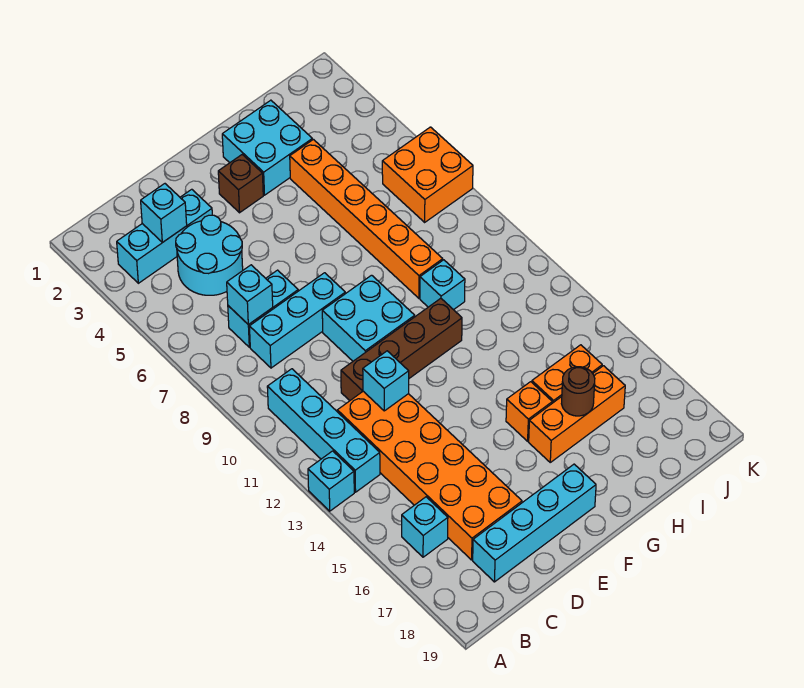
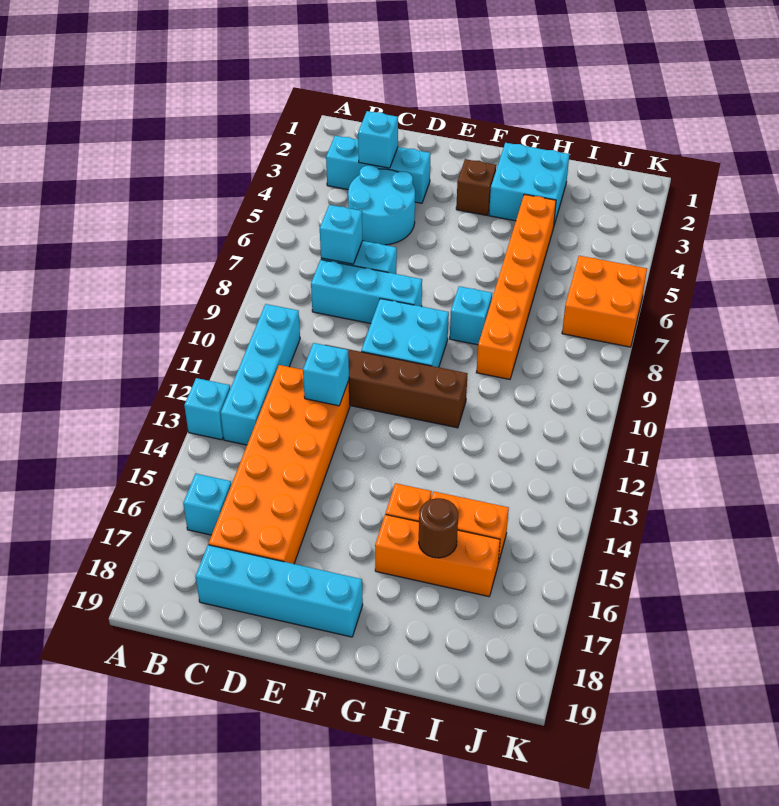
cyan 1x1 brick [420,260,465,310] -> cyan 1x1 brick moved to [450,286,492,345]

